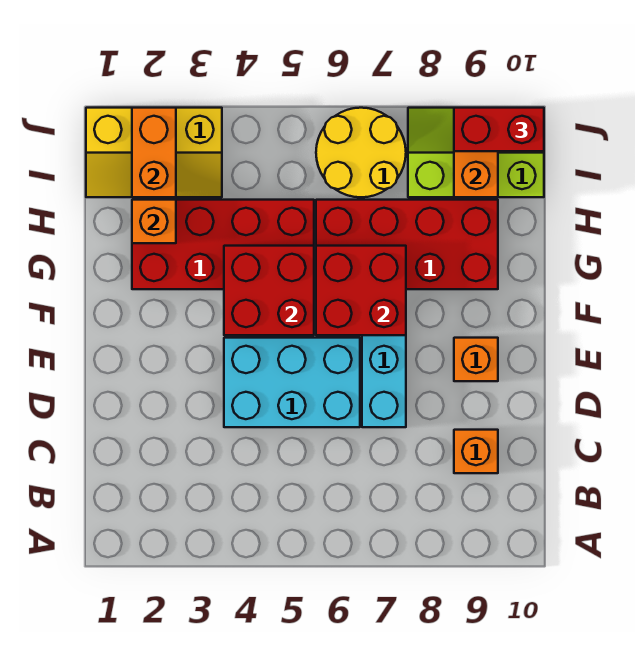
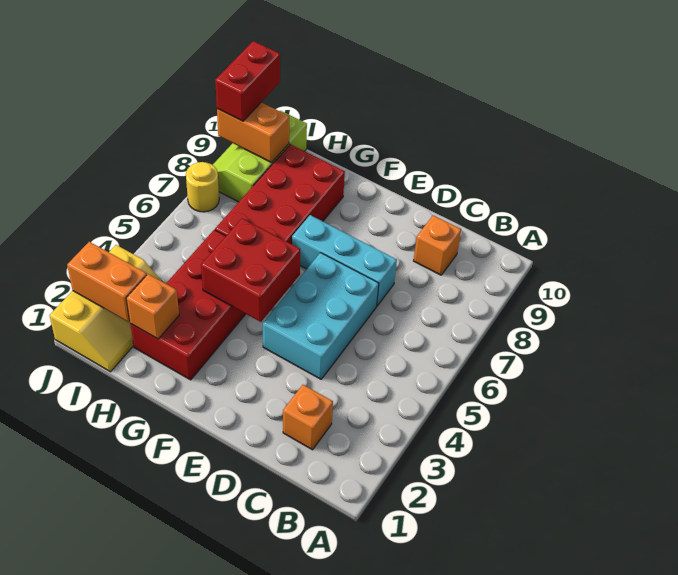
orange 1x1 brick [454,338,498,381] -> orange 1x1 brick moved to [283,385,333,450]
red 2x2 brick [316,246,406,335] -> none
yellow 2x2 round brick [316,108,406,197] -> yellow 1x1 round brick [186,162,219,212]

